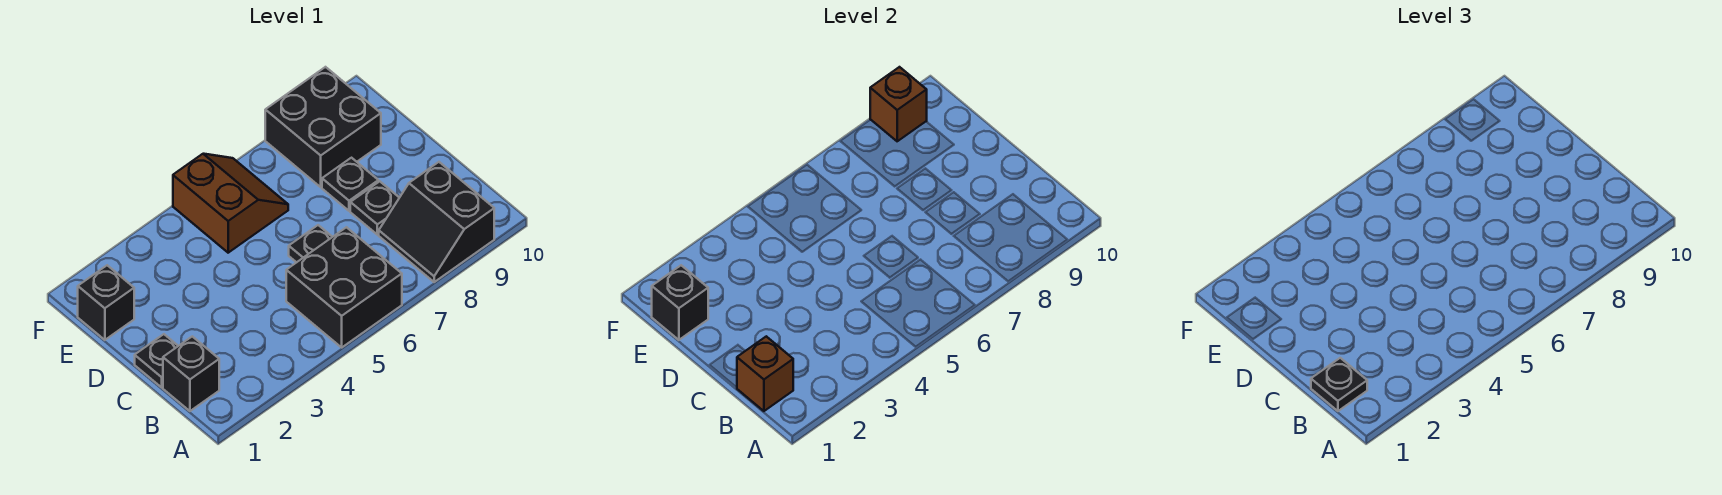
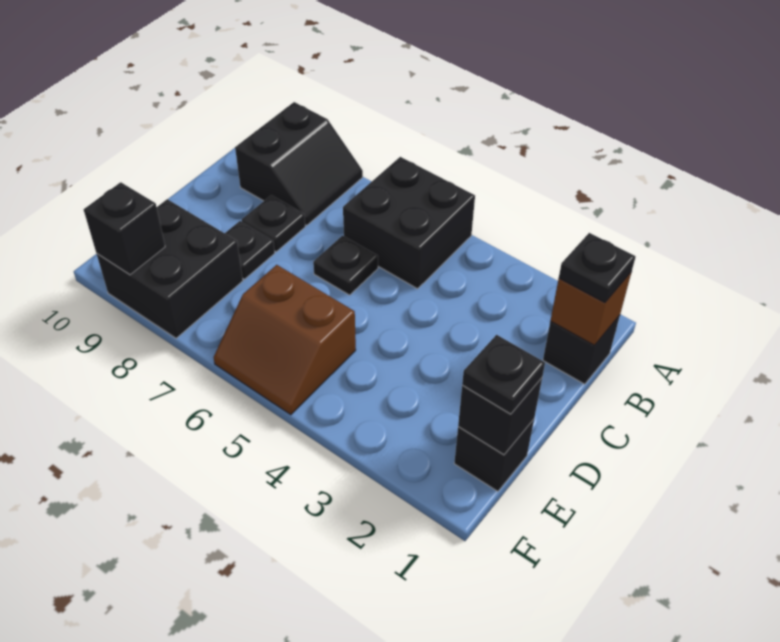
black 1x1 plate [135,334,178,387] -> black 1x1 plate moved to [462,335,545,414]
brown 2x2 slope [173,154,288,253] -> brown 2x2 slope turned to [214,265,356,415]
brown 1x1 brick [870,67,927,141] -> black 1x1 brick [84,182,165,275]

